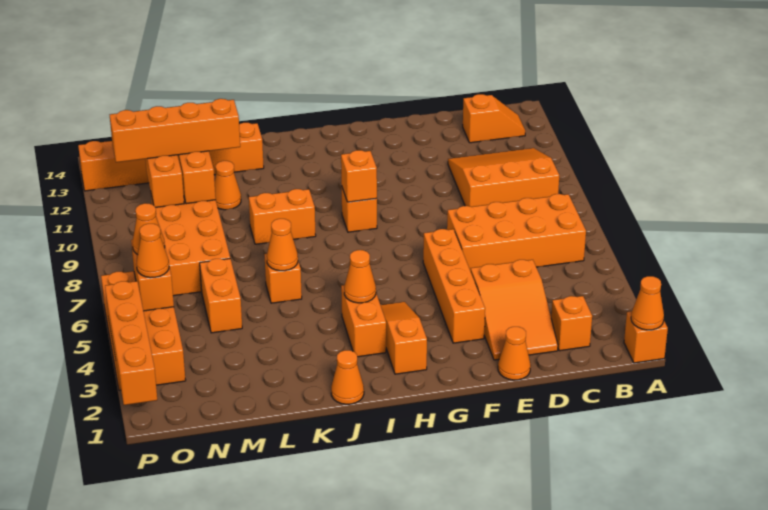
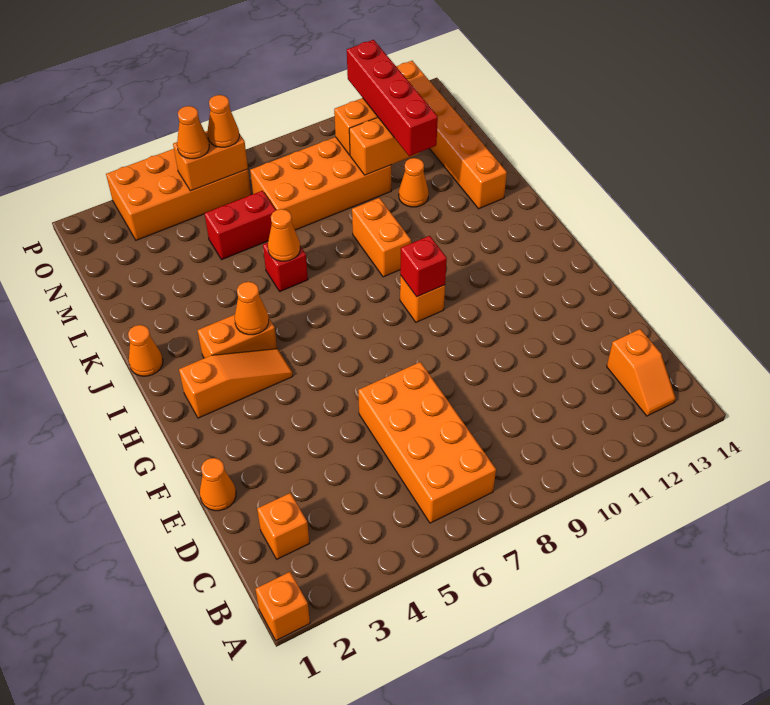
orange 1x1 cone [631,276,664,330] -> none
orange 3x3 slope [448,148,559,207] -> none
orange 2x3 slope [471,260,558,360] -> none
orange 1x4 brick [423,229,485,343] -> none
orange 1x1 brick [341,150,377,202] -> red 1x1 brick [400,236,447,297]
orange 1x1 brick [265,254,302,303] -> red 1x1 brick [263,243,308,291]
orange 1x4 brick [110,99,240,162] -> red 1x4 brick [347,40,438,156]
orange 1x2 brick [200,259,242,333] -> red 1x2 brick [204,191,276,259]
orange 1x4 brick [105,281,157,405] -> none

